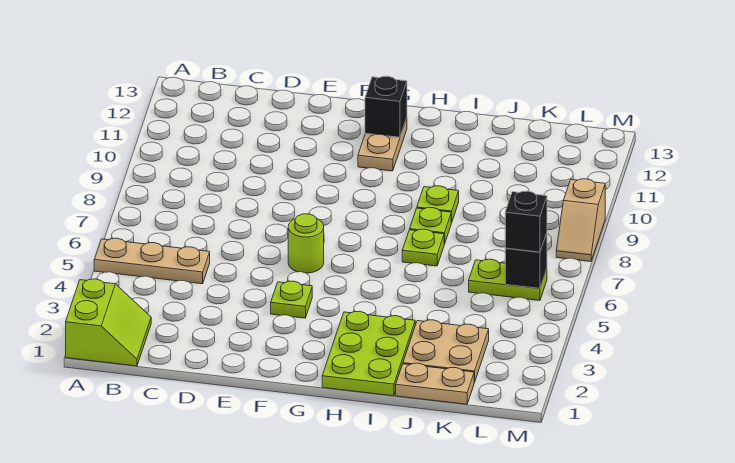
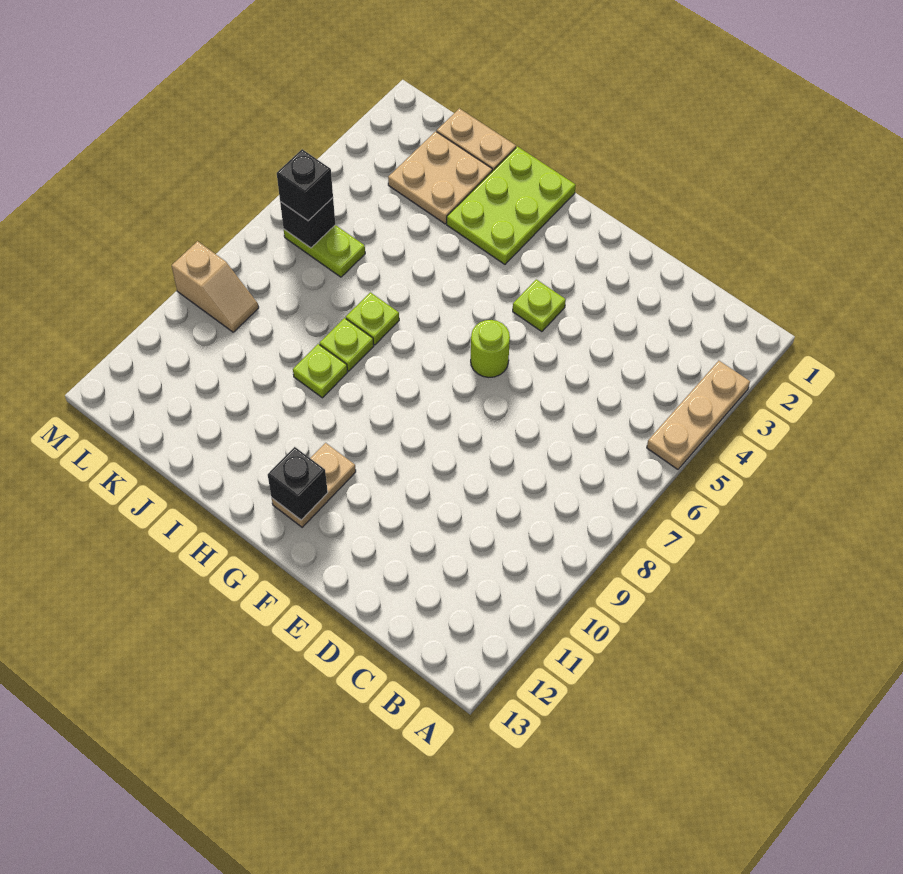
lime 2x2 slope [66,279,151,366] -> none
tan 1x3 plate [94,238,210,284] -> tan 1x3 plate turned to [647,361,750,469]
tan 1x2 slope [556,179,605,261] -> tan 1x2 slope turned to [172,241,259,332]

